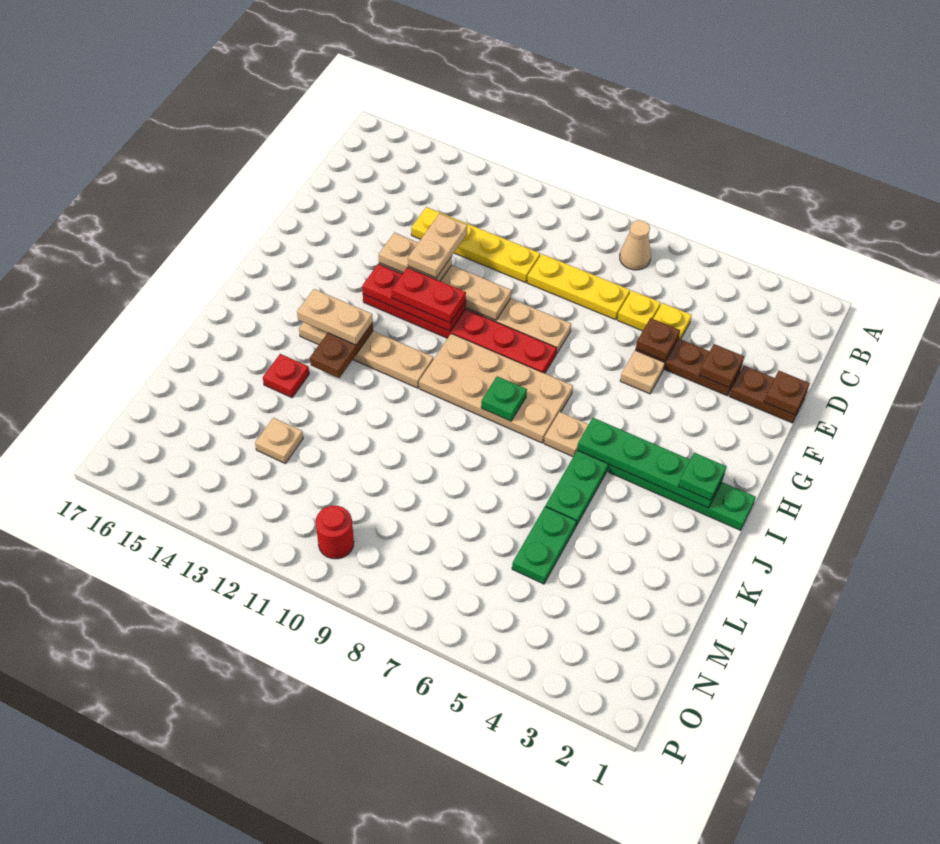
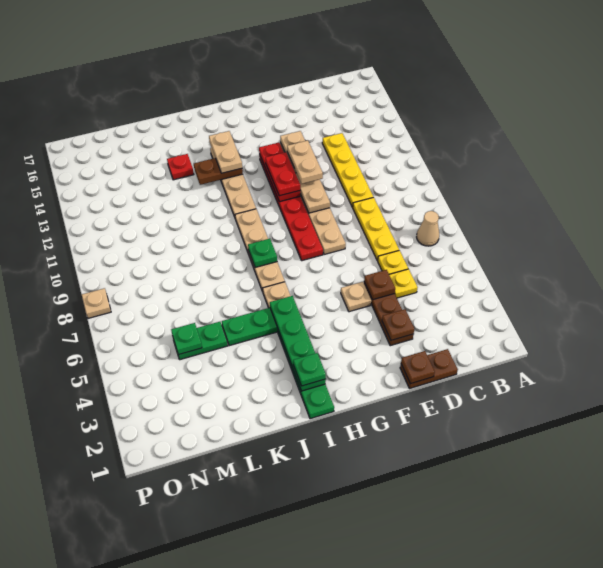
brown 1x2 plate [729,366,806,423] -> brown 1x2 plate turned to [400,349,458,389]
tan 1x2 plate [408,214,467,278] -> tan 1x2 plate turned to [287,140,323,184]
tan 2x4 plate [419,334,573,443] -> tan 1x4 plate [235,209,285,292]
none -> green 1x1 plate [171,323,202,355]
tan 1x1 plate [255,418,303,463] -> tan 1x1 plate moved to [82,288,111,318]
red 1x1 round brick [316,506,354,559] -> none

